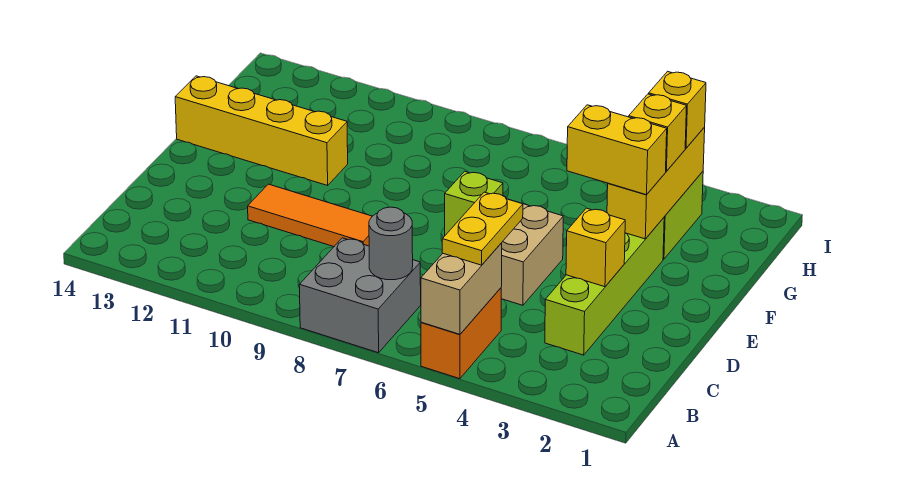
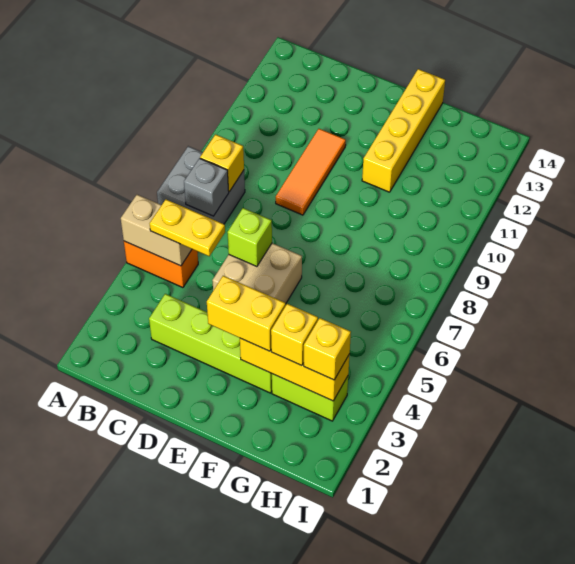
grey 1x1 round brick [369,207,413,280] -> grey 1x1 brick [184,158,229,216]
yellow 1x1 brick [566,208,625,287] -> yellow 1x1 brick moved to [200,134,244,192]
yellow 1x2 brick [567,105,667,195] -> yellow 1x2 brick turned to [207,276,286,351]

